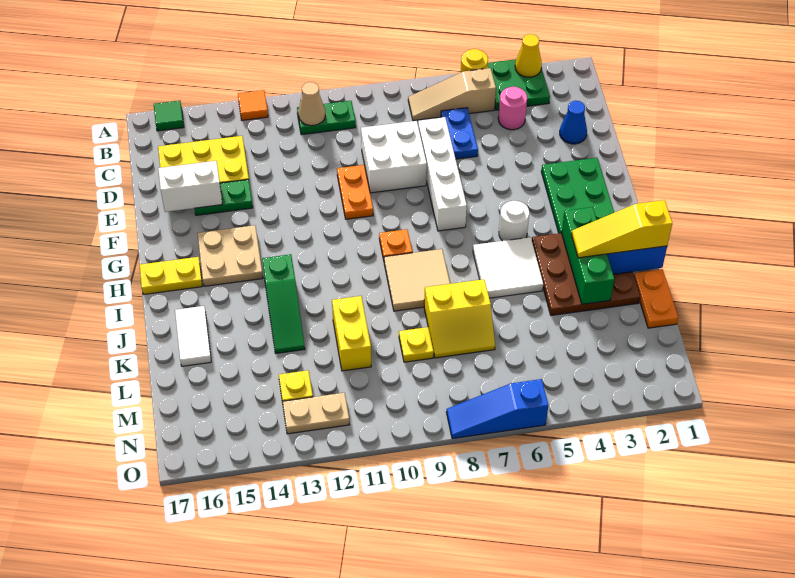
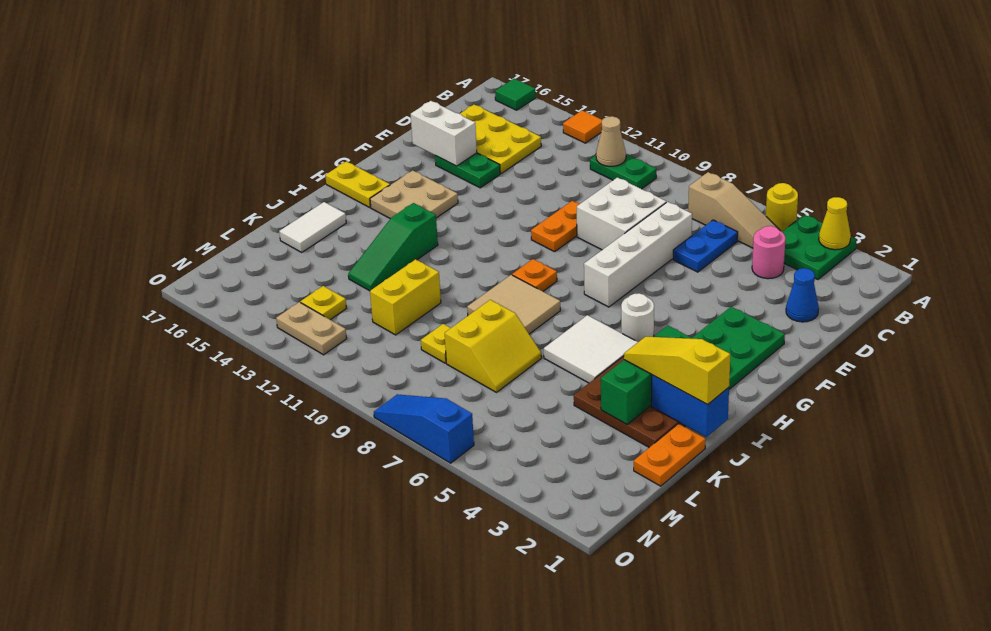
tan 1x3 slope [408,68,496,121] -> tan 1x3 slope turned to [688,172,778,248]
yellow 2x2 slope [424,279,495,358] -> yellow 2x2 slope turned to [445,300,542,392]

